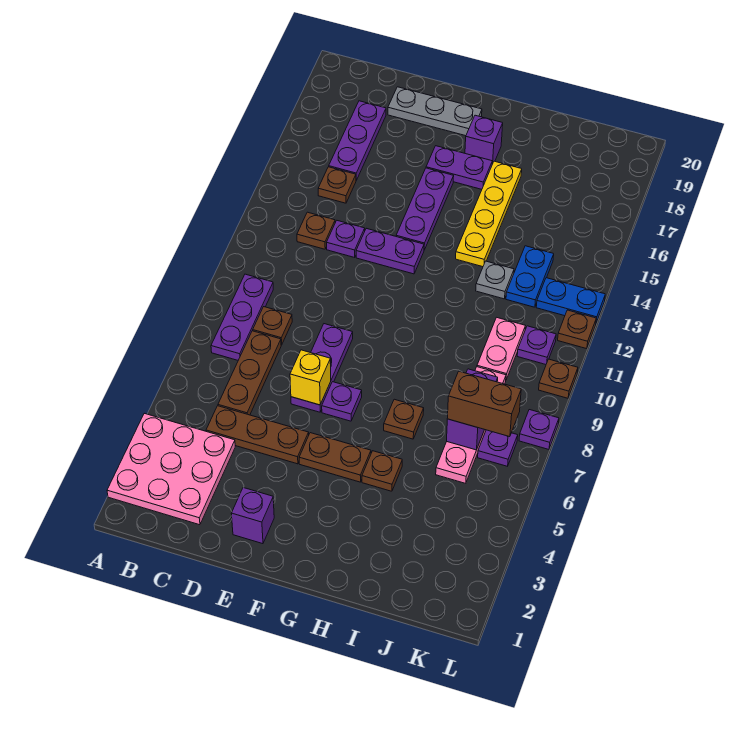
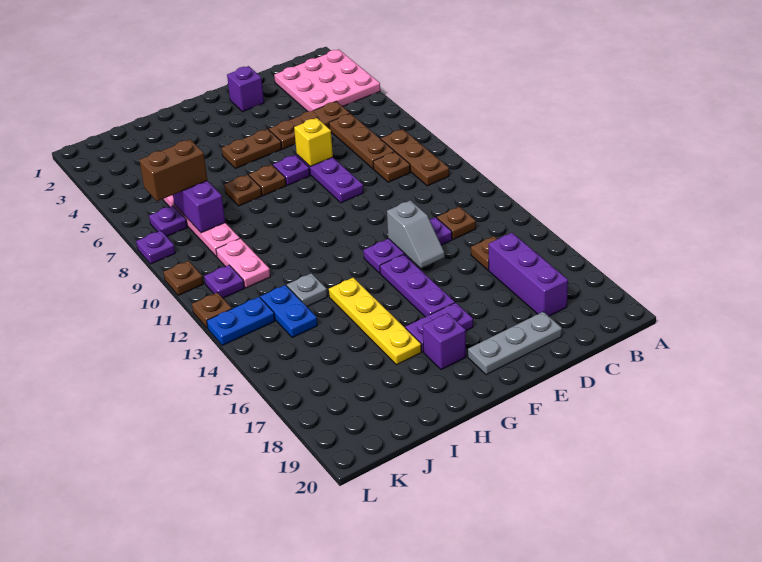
purple 1x3 plate [211,274,273,360] -> brown 1x3 plate [381,129,449,186]
purple 1x3 plate [329,101,386,180] -> purple 1x3 brick [489,233,568,316]
none -> grey 1x2 slope [387,200,445,268]
brown 1x1 plate [362,451,402,491] -> brown 1x1 plate moved to [249,165,286,196]

